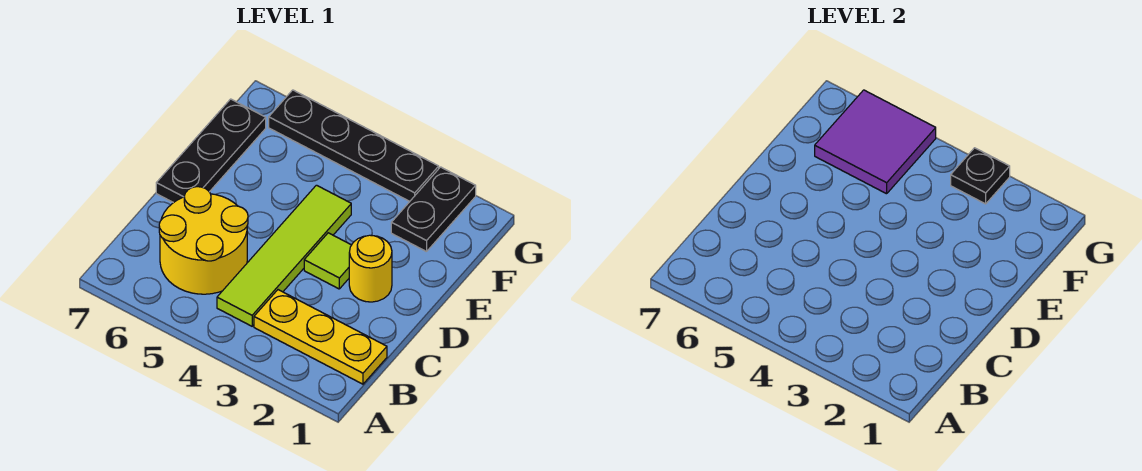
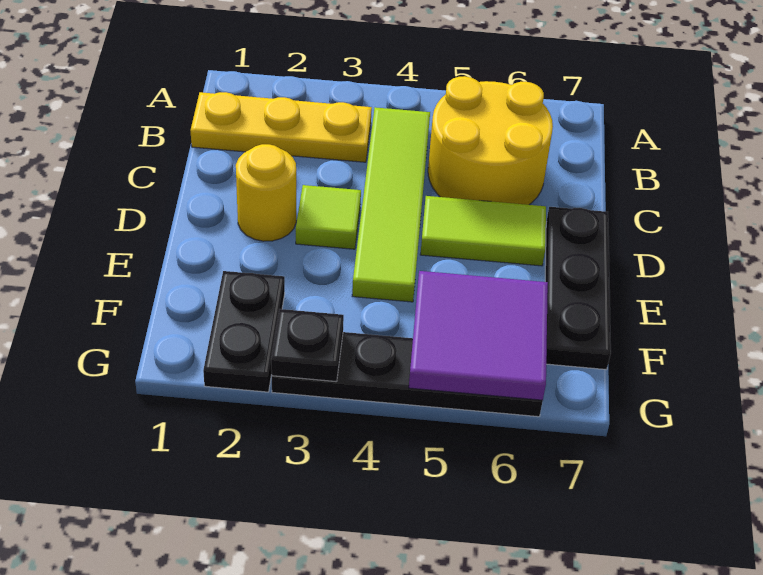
none -> lime 1x2 tile [420,196,546,266]

